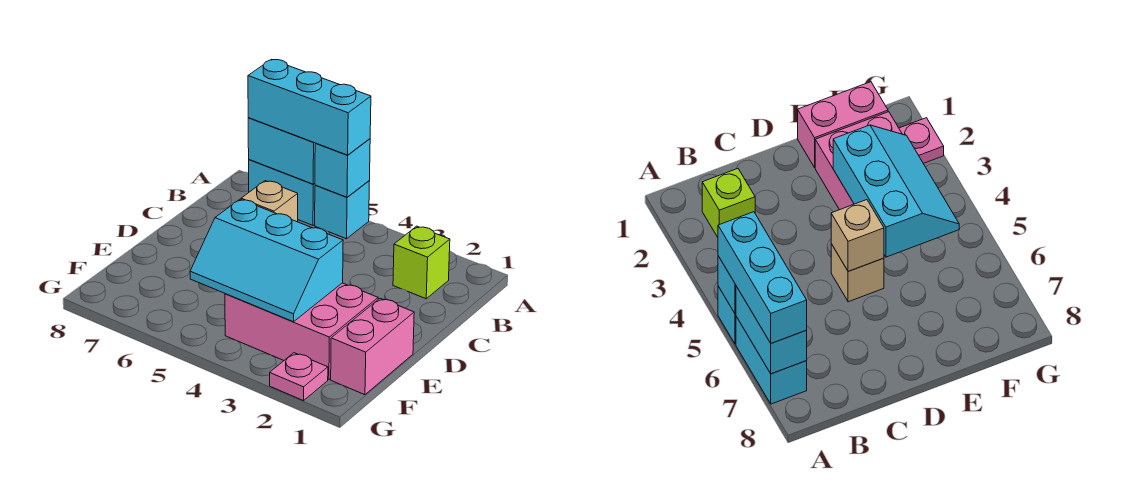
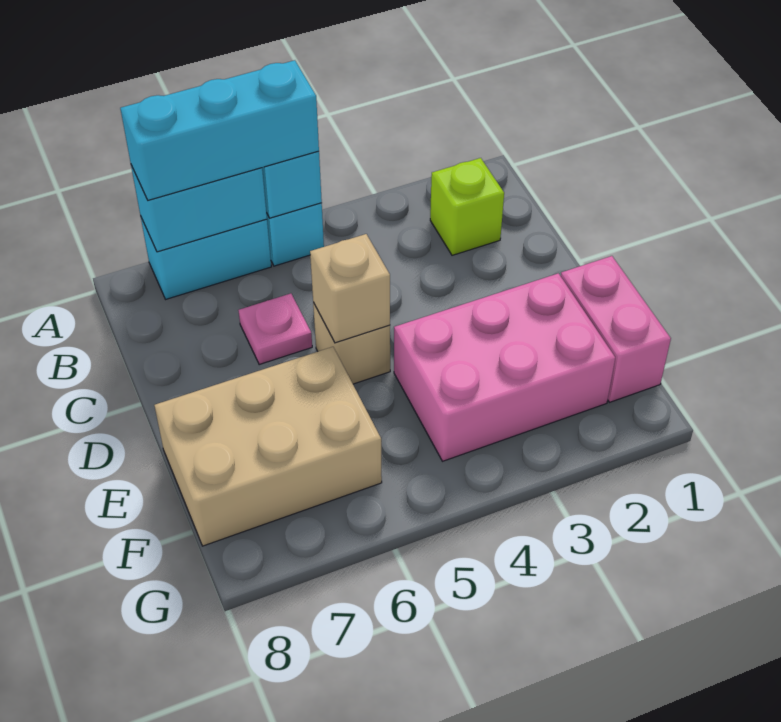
cyan 2x3 slope [190,199,343,322] -> none
none -> tan 2x3 brick [154,347,382,546]
pink 1x1 plate [270,353,328,401] -> pink 1x1 plate moved to [239,293,312,365]

